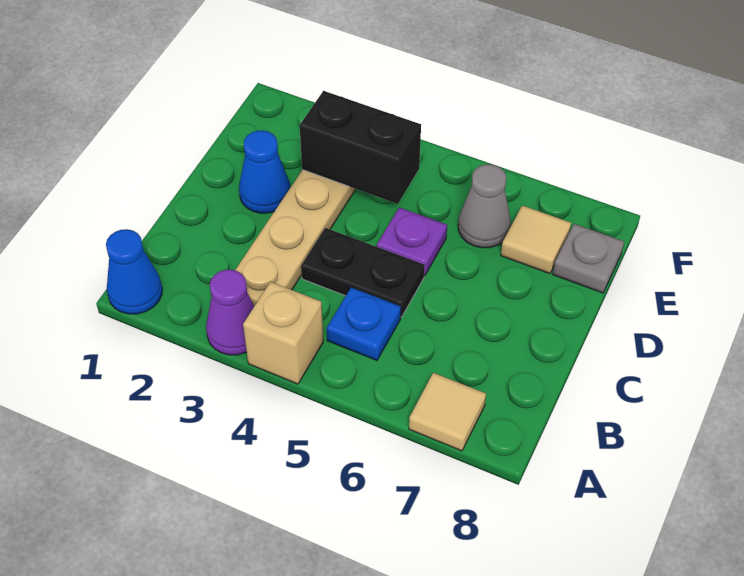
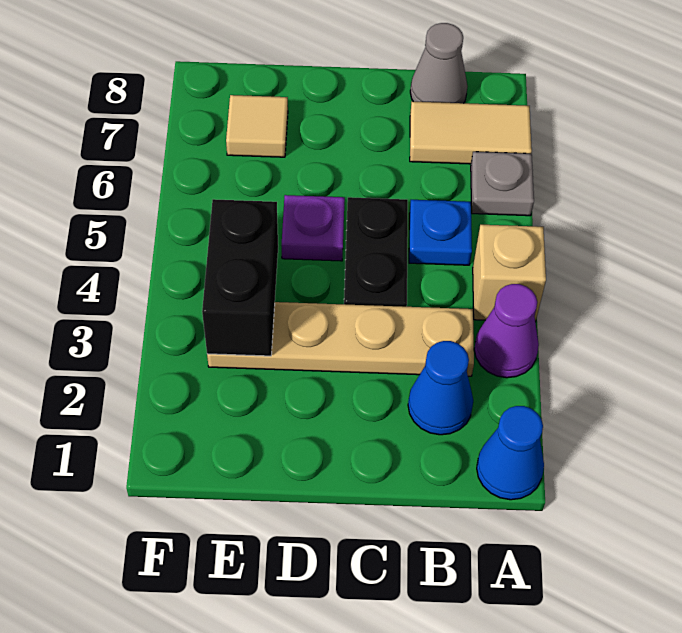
tan 1x1 tile [409,373,486,451] -> tan 1x2 tile [410,101,532,164]
blue 1x1 cone [239,130,290,213] -> blue 1x1 cone moved to [408,341,473,435]
grey 1x1 cone [458,164,511,248] -> grey 1x1 cone moved to [410,23,468,103]
grey 1x1 plate [553,224,624,293] -> grey 1x1 plate moved to [471,152,534,216]

